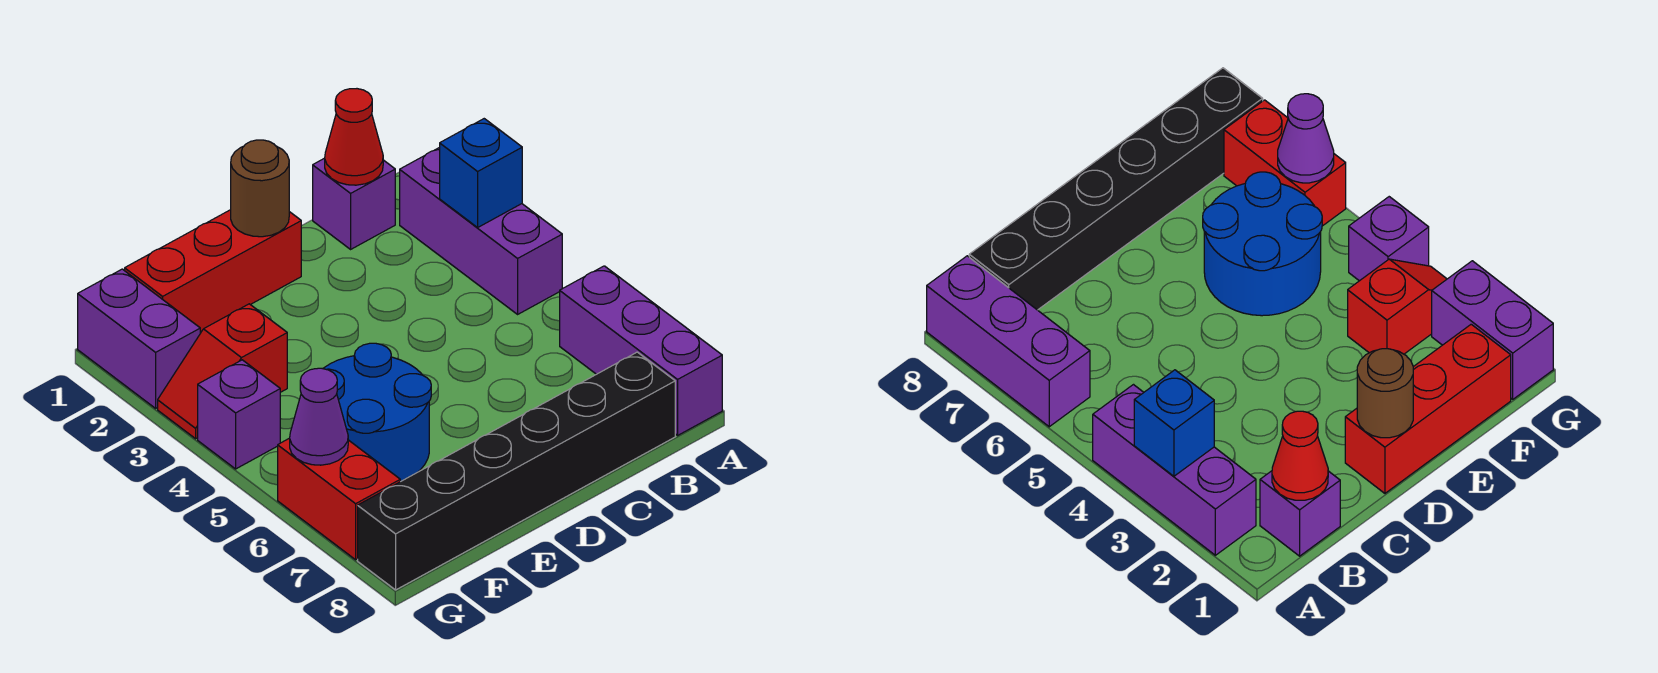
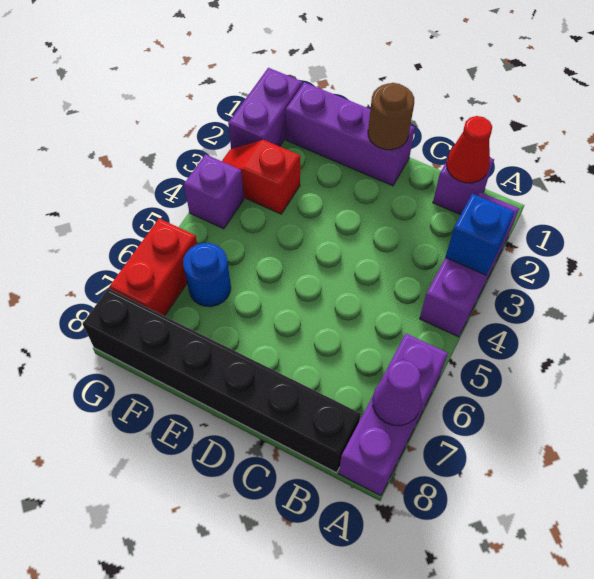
red 1x3 brick [125,210,301,332] -> purple 1x3 brick [286,82,415,186]
blue 2x2 round brick [323,343,431,482] -> blue 1x1 round brick [183,243,231,307]
purple 1x1 cone [290,368,348,465] -> purple 1x1 cone moved to [373,360,422,426]

